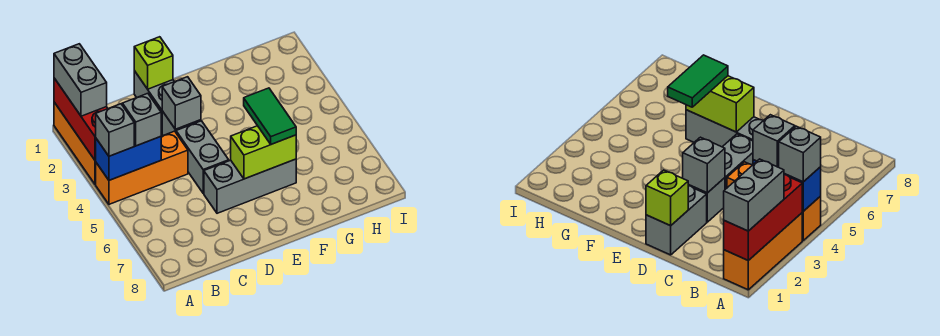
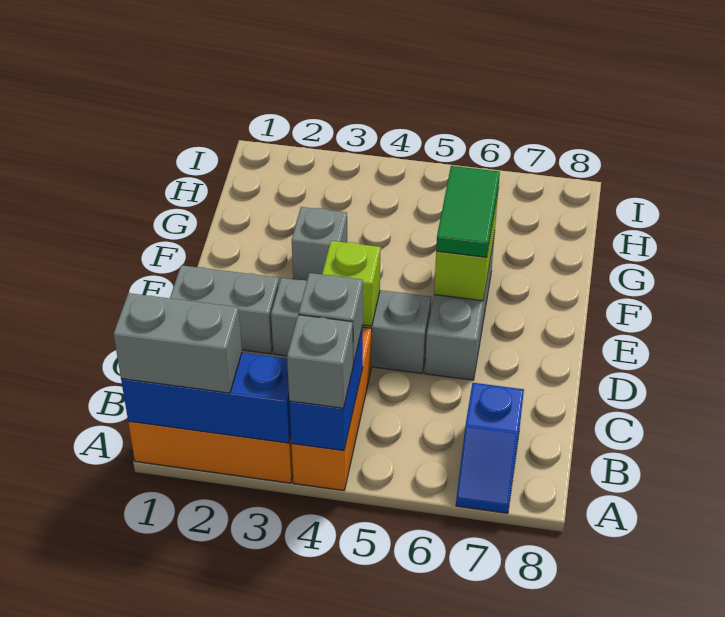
red 1x3 brick [54,78,108,160] -> blue 1x3 brick [121,353,291,443]
none -> blue 1x2 slope [456,383,524,513]
lime 1x1 brick [134,37,173,89] -> lime 1x1 brick moved to [322,241,381,326]
grey 1x1 brick [162,77,201,129] -> grey 1x1 brick moved to [292,207,347,281]
green 1x2 tile [244,88,296,144] -> green 1x2 tile turned to [436,166,500,257]

